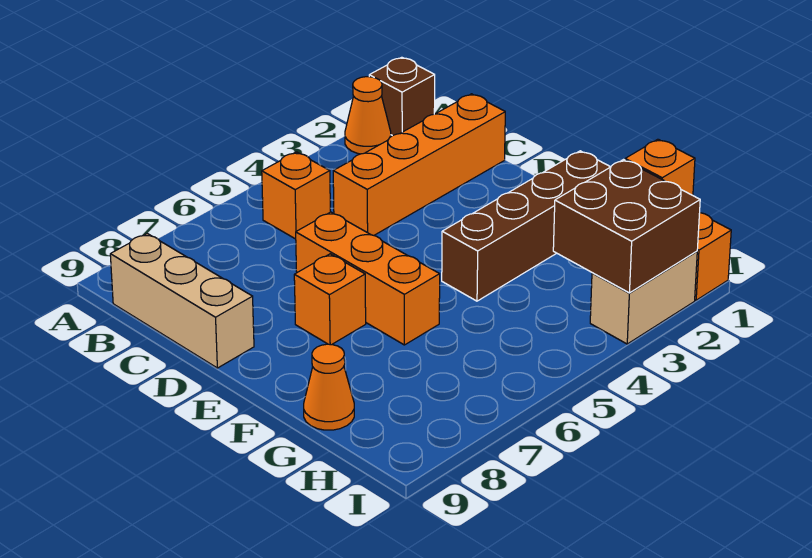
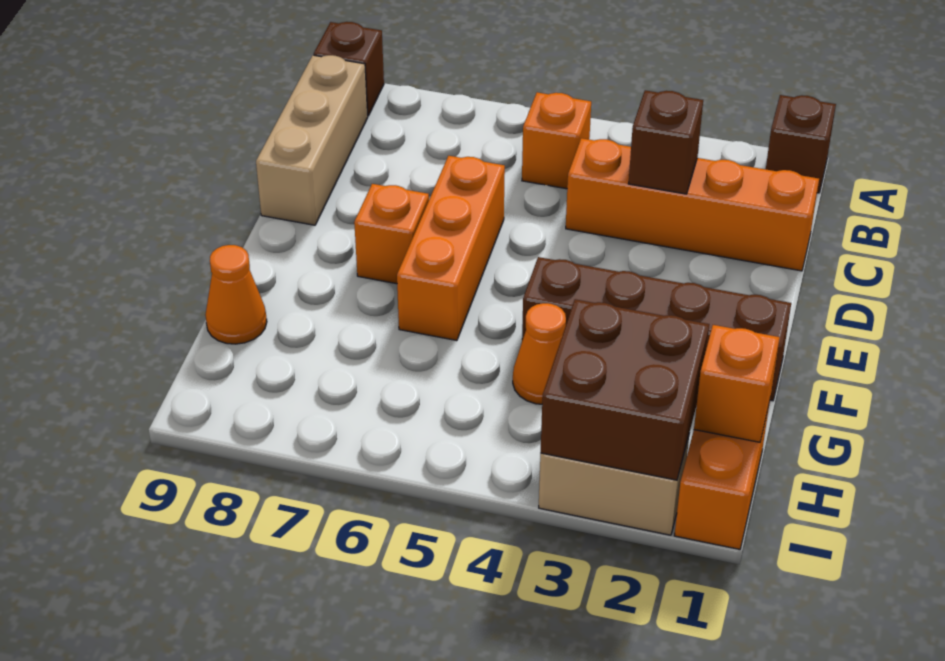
orange 1x1 cone [345,77,391,154] -> orange 1x1 cone moved to [513,303,566,404]
none -> brown 1x1 brick [314,22,384,116]
none -> brown 1x1 brick [628,90,703,194]

